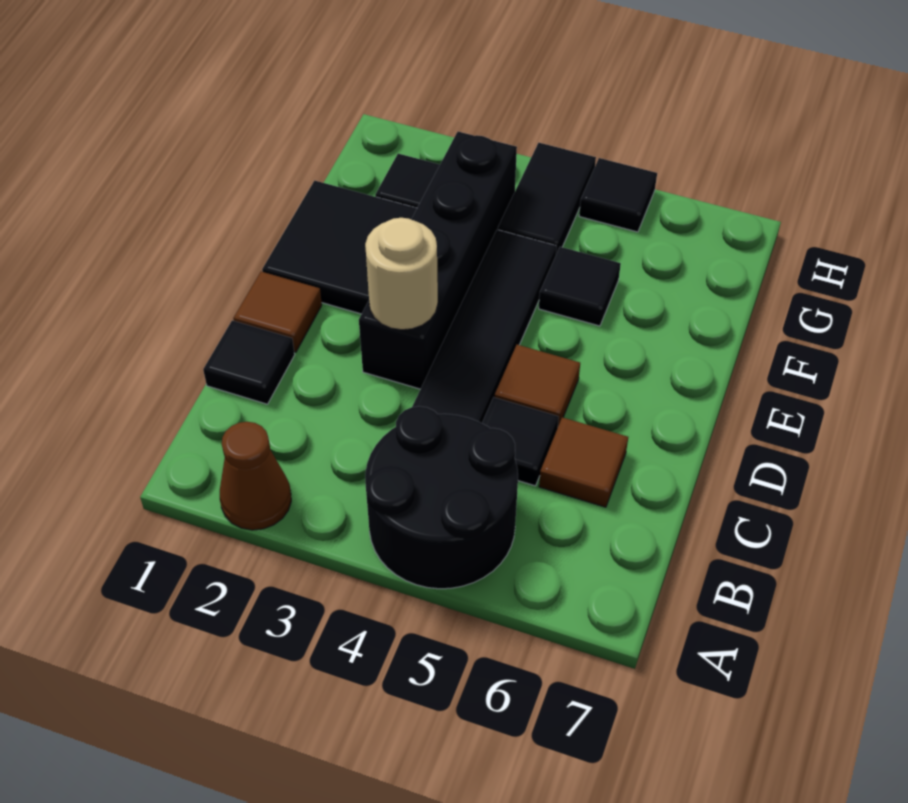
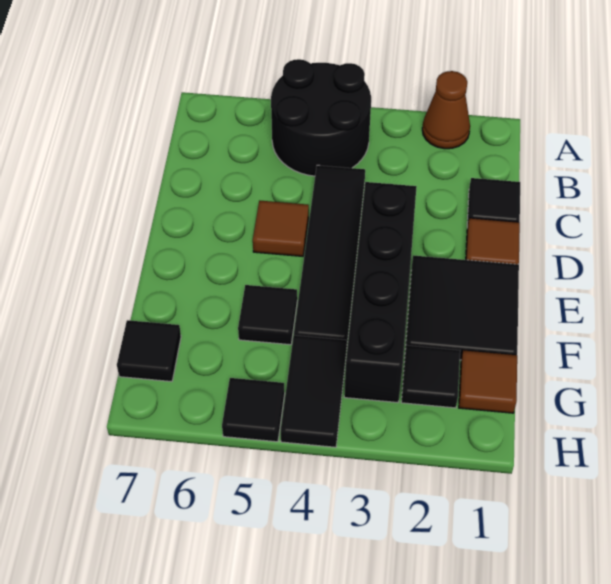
black 1x1 tile [482,397,559,486] -> black 1x1 tile moved to [117,320,181,382]
brown 1x1 tile [539,417,628,507] -> brown 1x1 tile moved to [459,350,517,413]
tan 1x1 round brick [365,218,438,330] -> none

